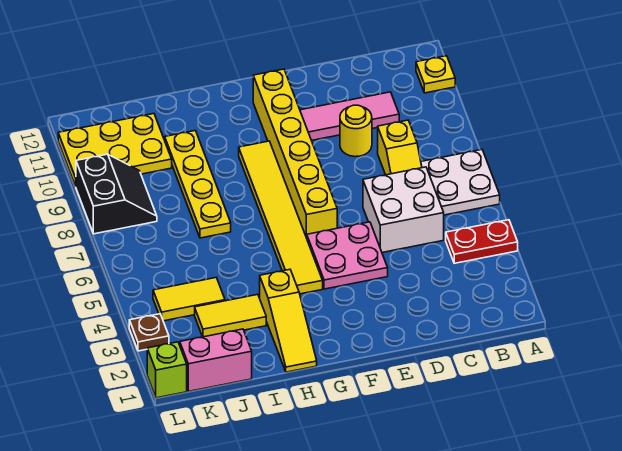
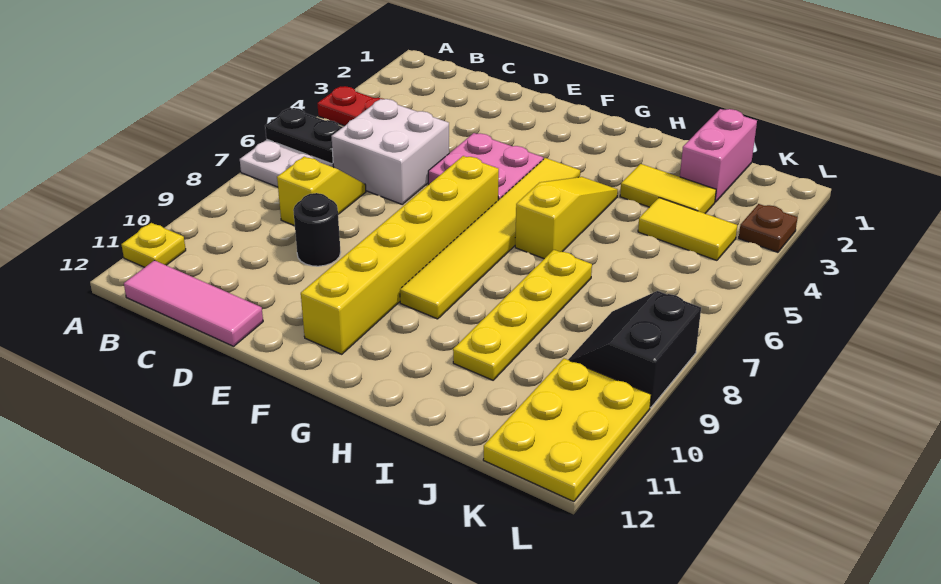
none -> black 1x2 plate [265,108,343,164]
pink 1x3 tile [300,92,399,141] -> pink 1x3 tile moved to [124,260,263,346]
yellow 1x1 round brick [340,105,372,157] -> black 1x1 round brick [293,193,341,266]
yellow 1x3 slope [260,269,317,372] -> yellow 1x3 slope moved to [515,177,618,259]
pink 1x2 brick [180,329,252,391] -> pink 1x2 brick turned to [680,109,757,202]
yellow 2x3 plate [58,114,172,186] -> yellow 2x3 plate turned to [483,359,651,502]
lime 1x1 brick [147,342,187,398] -> none

